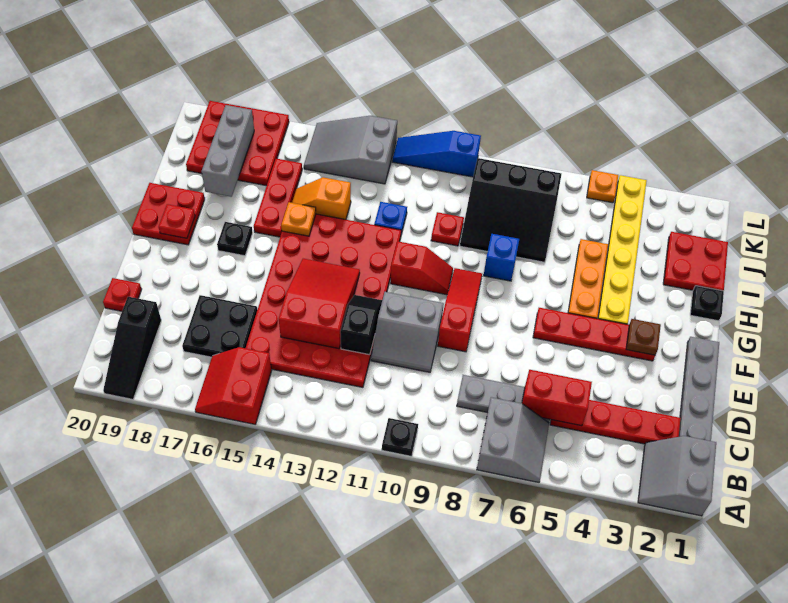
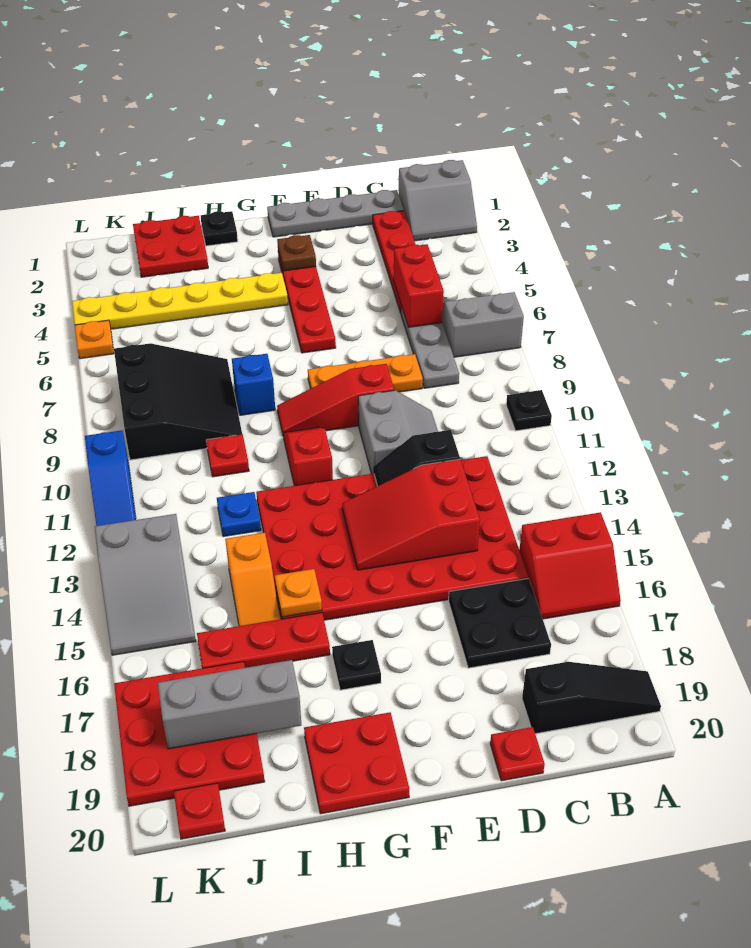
orange 1x3 plate [568,239,608,319] -> orange 1x3 plate moved to [308,354,423,392]
red 1x1 plate [159,204,195,238] -> red 1x1 plate moved to [174,783,225,839]

